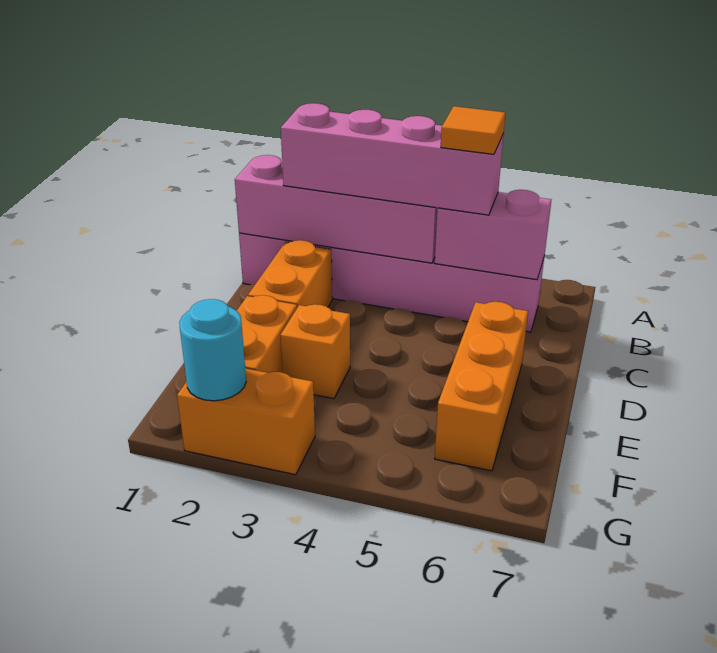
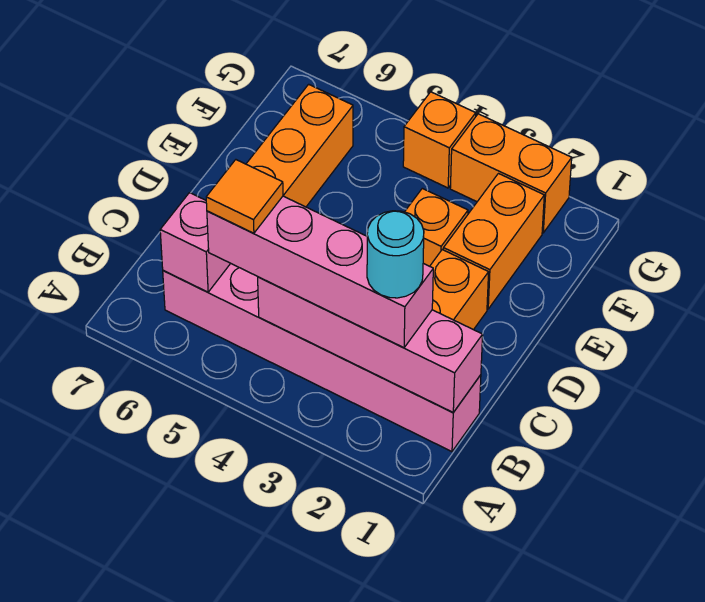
pink 1x2 brick [435,190,551,280] -> pink 1x1 brick [160,193,231,292]
cyan 1x1 round brick [179,299,246,401] -> cyan 1x1 round brick moved to [367,211,424,298]
none -> orange 1x1 brick [403,92,476,188]

